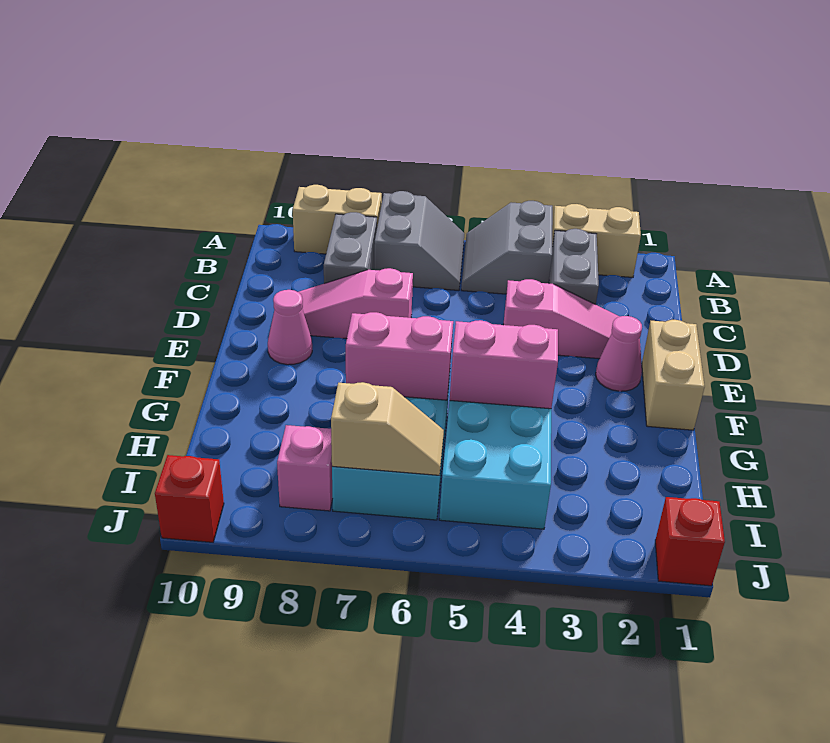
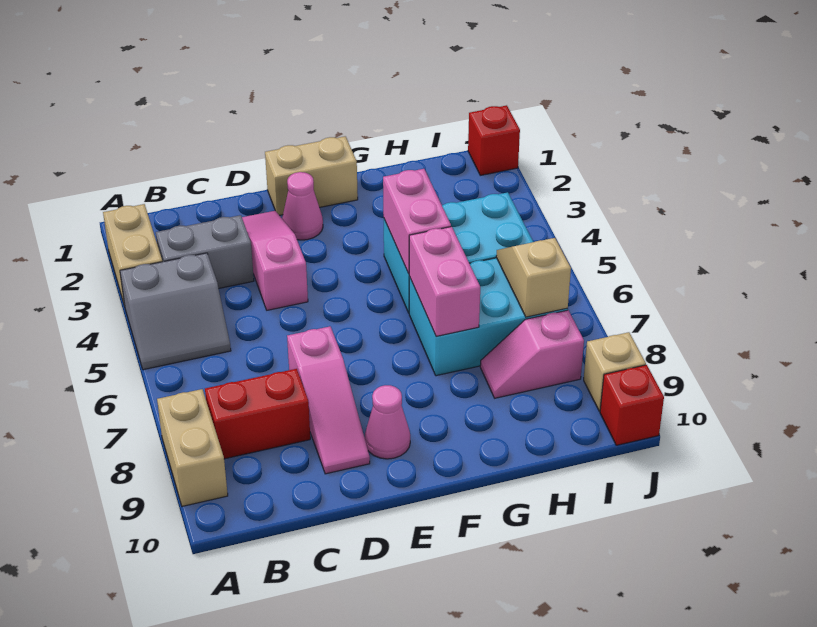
grey 2x2 slope [374,191,464,290] -> none
grey 1x2 brick [324,212,377,283] -> red 1x2 brick [205,369,310,459]
none -> tan 1x1 brick [584,332,646,411]

